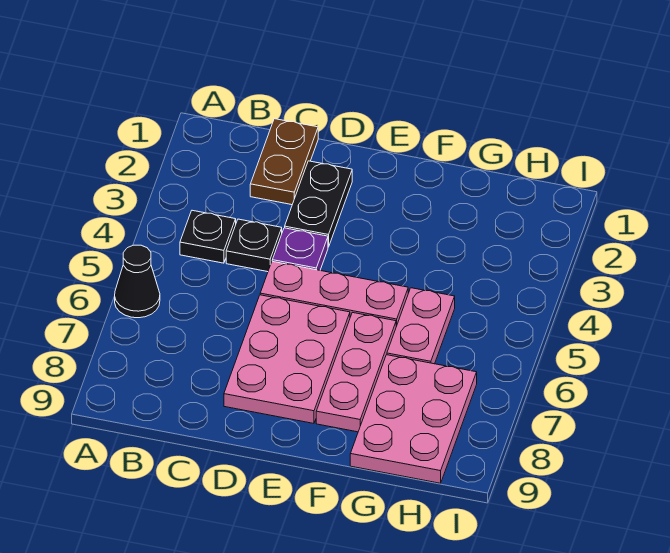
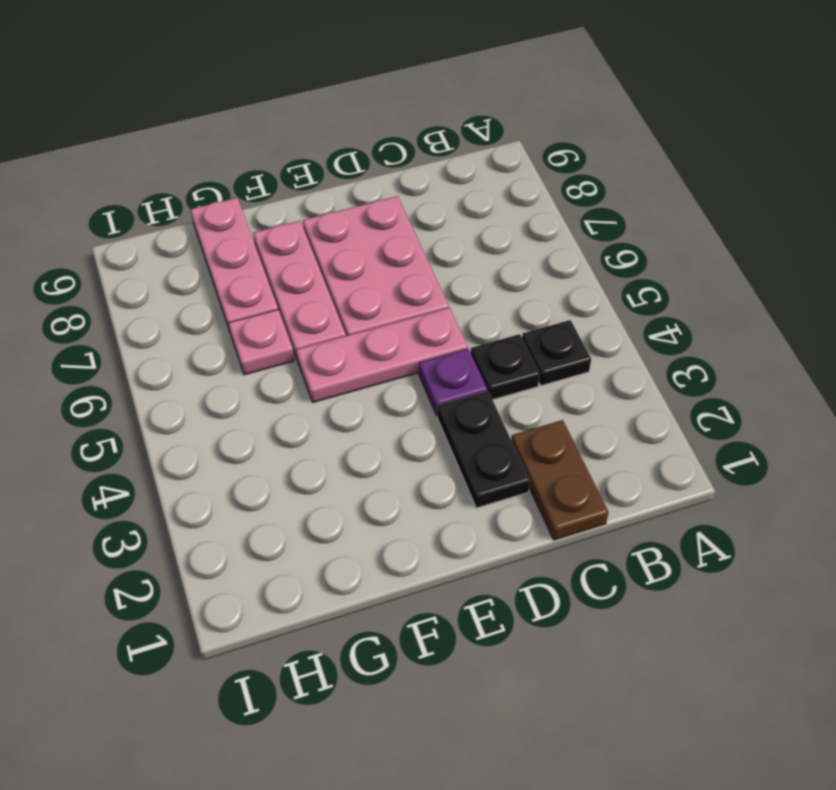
black 1x1 cone [115,245,160,318] -> none
pink 1x2 plate [387,288,455,364] -> pink 1x1 plate [229,310,294,375]
pink 2x3 plate [350,355,477,483] -> pink 1x3 plate [190,198,278,331]

